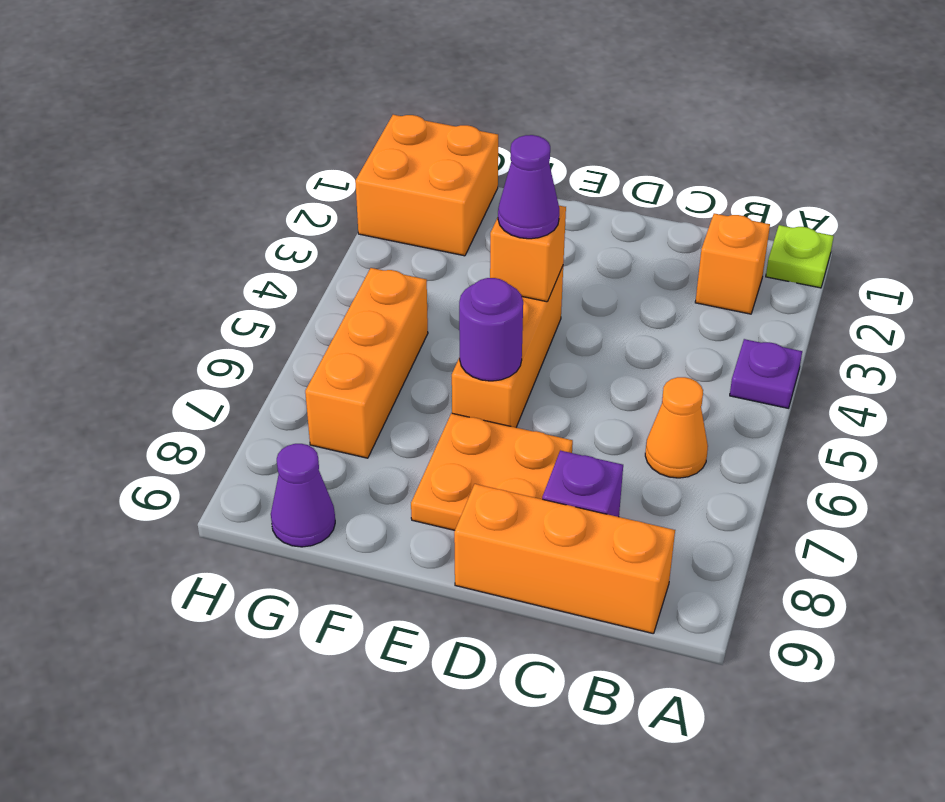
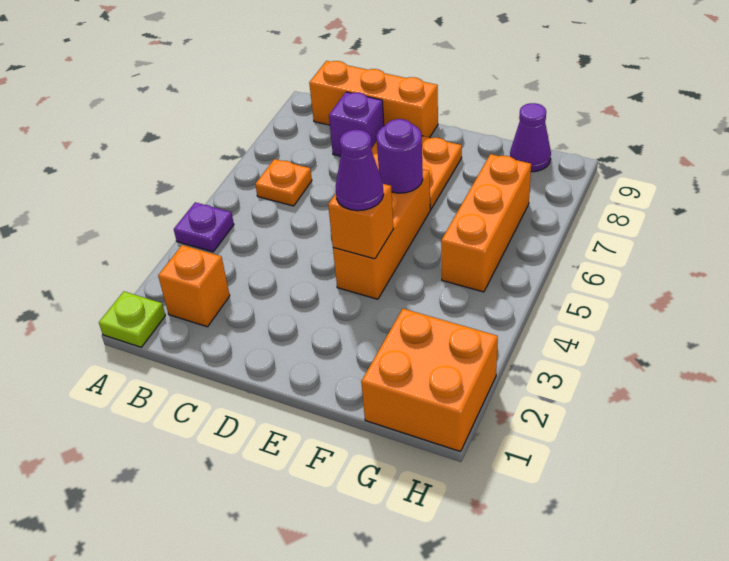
orange 1x1 cone [645,377,708,478] -> orange 1x1 plate [255,159,312,206]

